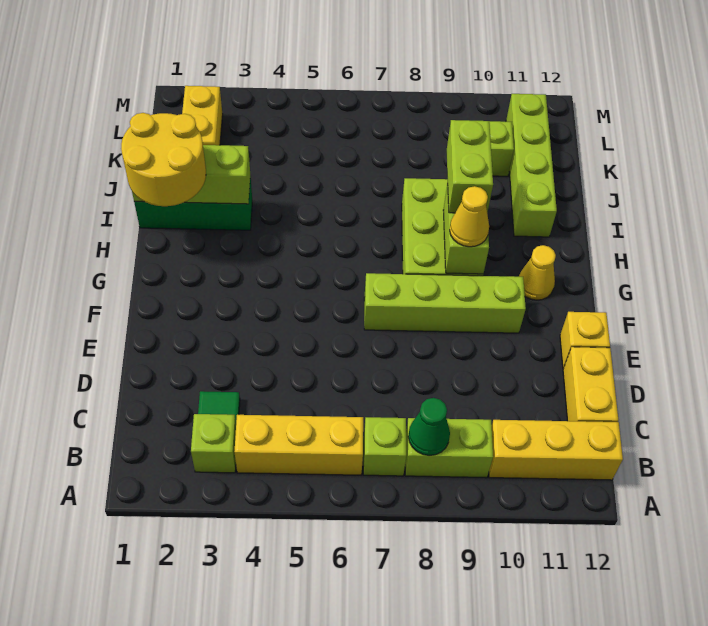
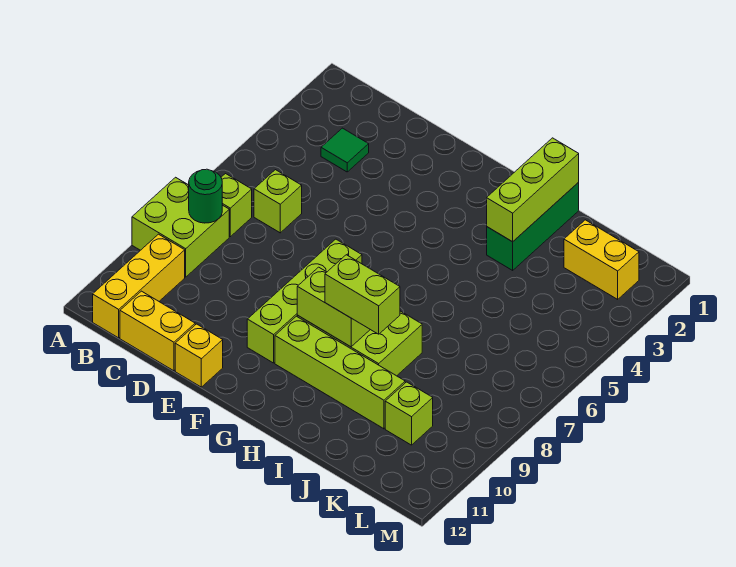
lime 1x1 brick [191,414,236,473] -> lime 1x1 brick moved to [254,170,302,233]
yellow 1x3 brick [234,415,363,475] -> none
lime 1x2 brick [405,418,493,478] -> lime 2x2 brick [132,177,229,277]
green 1x1 cone [408,398,450,456] -> green 1x1 round brick [189,169,222,223]
yellow 1x1 cone [450,186,489,247] -> none
yellow 1x1 cone [519,245,556,300] -> none
yellow 2x2 round brick [121,113,206,206] -> none
lime 1x4 brick [506,94,557,237] -> lime 1x4 brick moved to [275,316,405,429]

